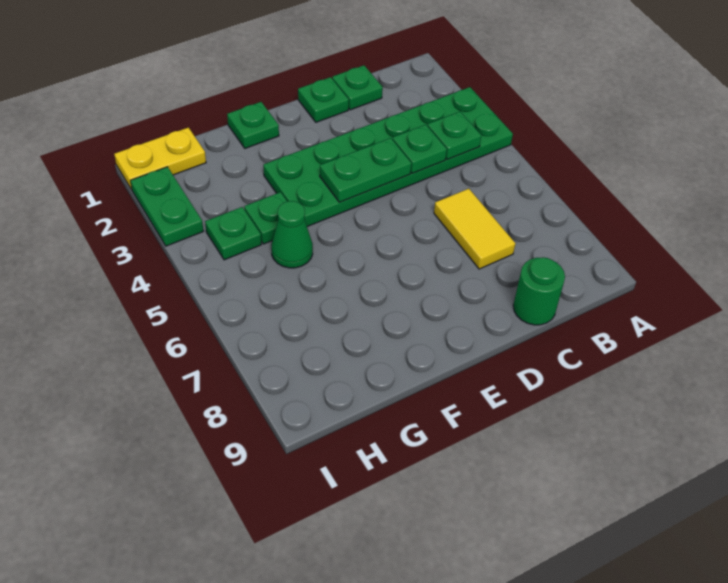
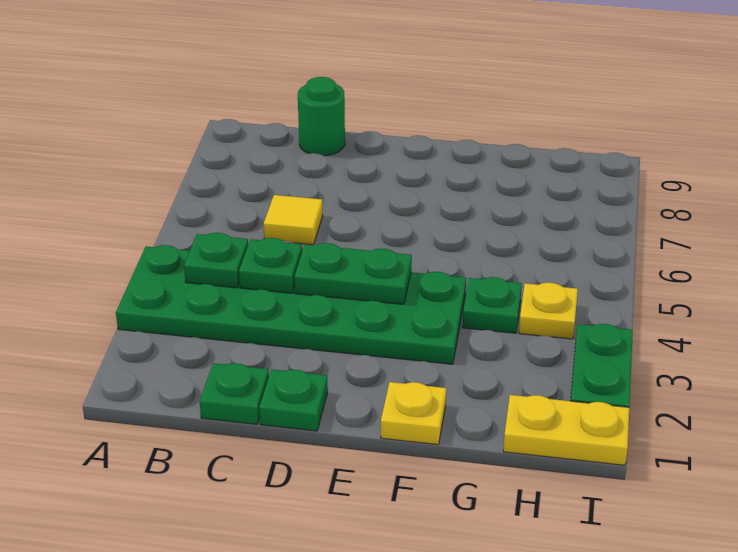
yellow 1x2 tile [434,189,515,269] -> yellow 1x1 tile [264,195,323,245]
green 1x1 plate [227,102,279,148] -> yellow 1x1 plate [381,382,446,445]
green 1x1 cone [271,201,313,268] -> none
green 1x1 plate [205,207,261,260] -> yellow 1x1 plate [519,282,578,339]

